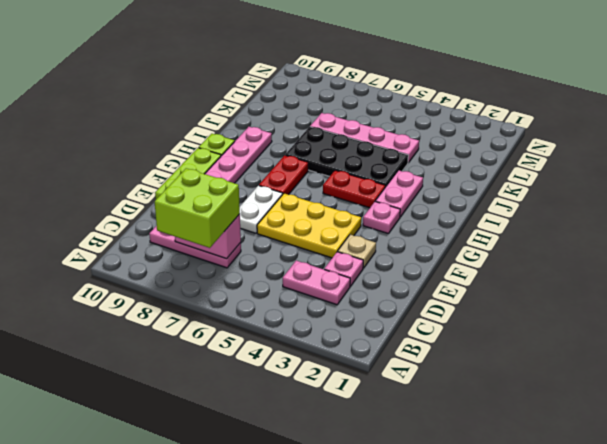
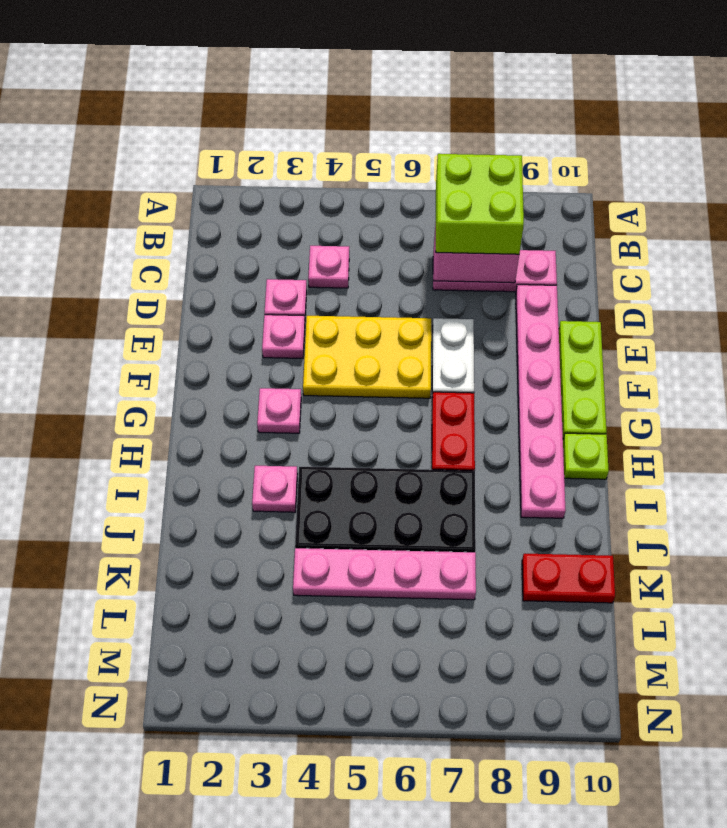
pink 1x2 plate [283,261,350,305] -> pink 1x1 plate [308,246,349,288]
tan 1x1 plate [338,235,376,268] -> pink 1x1 plate [262,315,305,358]
pink 1x2 plate [375,170,423,217] -> pink 1x1 plate [252,466,298,512]
red 1x2 plate [323,170,385,208] -> red 1x2 plate moved to [522,554,615,603]

